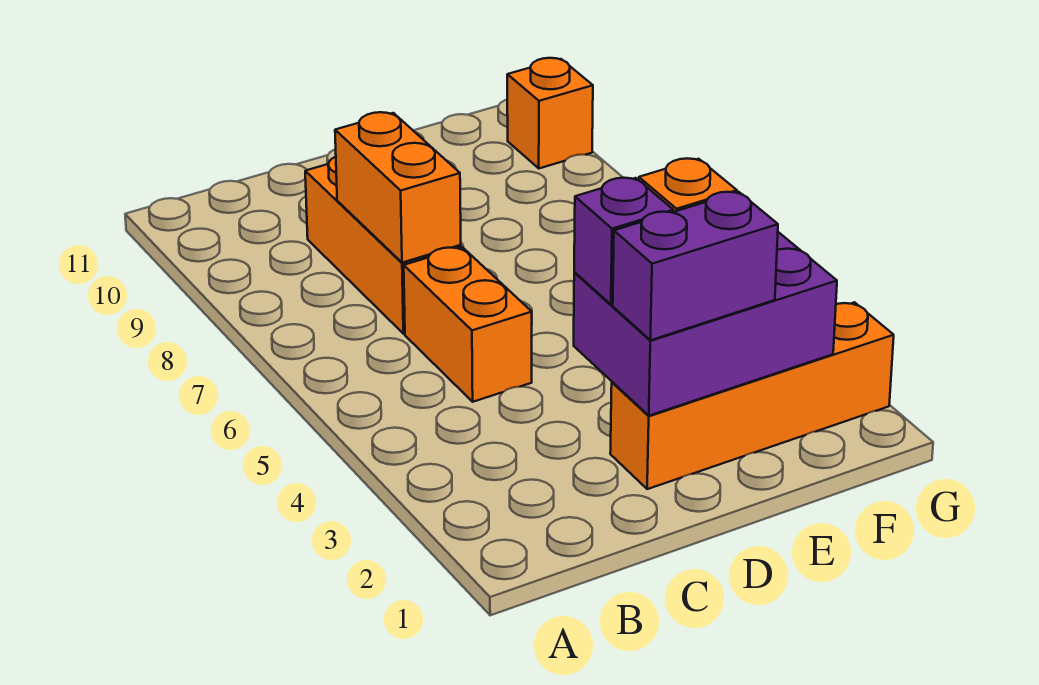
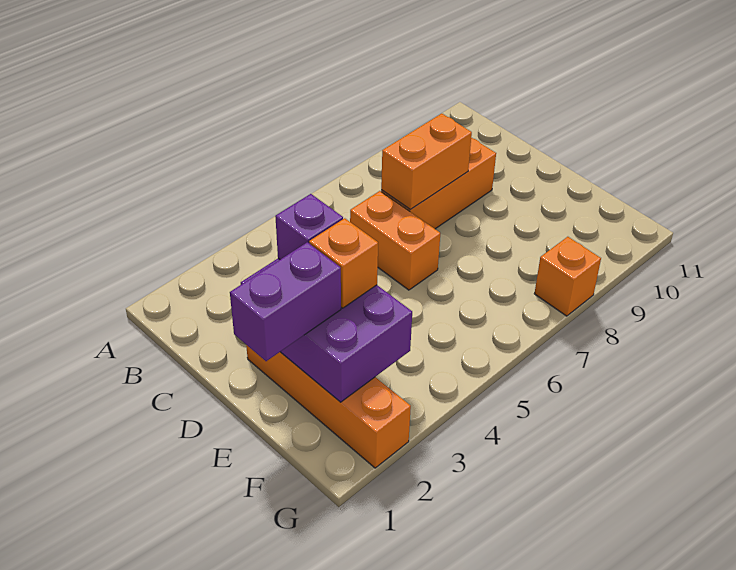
orange 1x2 brick [404,247,532,402] -> orange 1x2 brick turned to [350,191,440,290]
purple 1x2 brick [613,192,778,340] -> purple 1x2 brick turned to [230,242,341,361]
orange 1x1 brick [507,58,593,168] -> orange 1x1 brick moved to [534,237,601,316]

